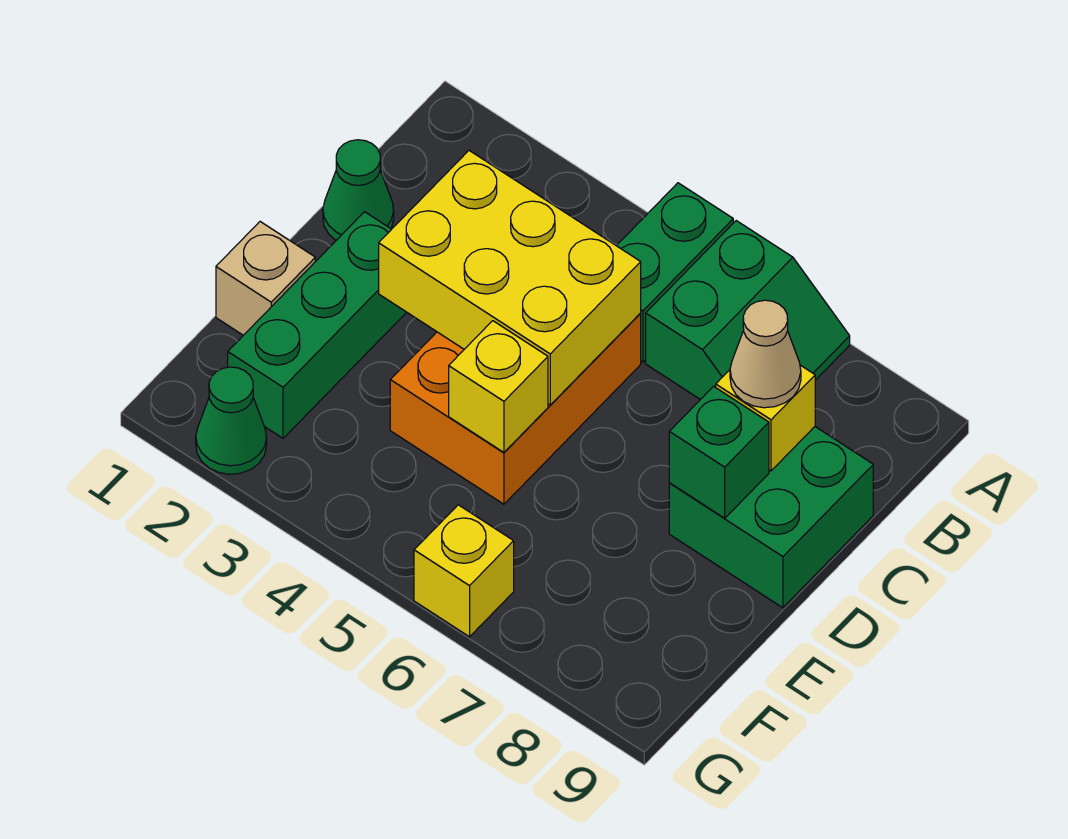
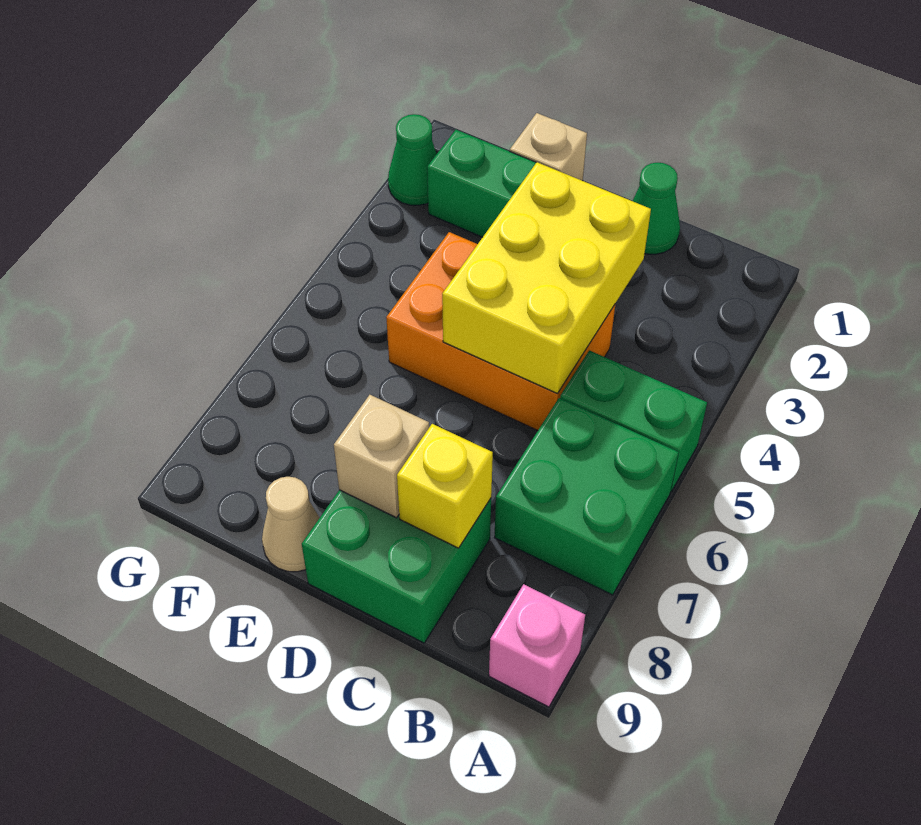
green 2x2 slope [646,221,850,400] -> green 2x2 brick [494,398,679,595]
none -> pink 1x1 brick [489,584,585,707]
tan 1x1 cone [730,300,801,408] -> tan 1x1 cone moved to [262,477,320,572]
green 1x1 brick [669,386,769,518] -> tan 1x1 brick [334,395,429,518]
yellow 1x1 brick [449,321,548,452] -> none
yellow 1x1 brick [414,505,514,637] -> none

